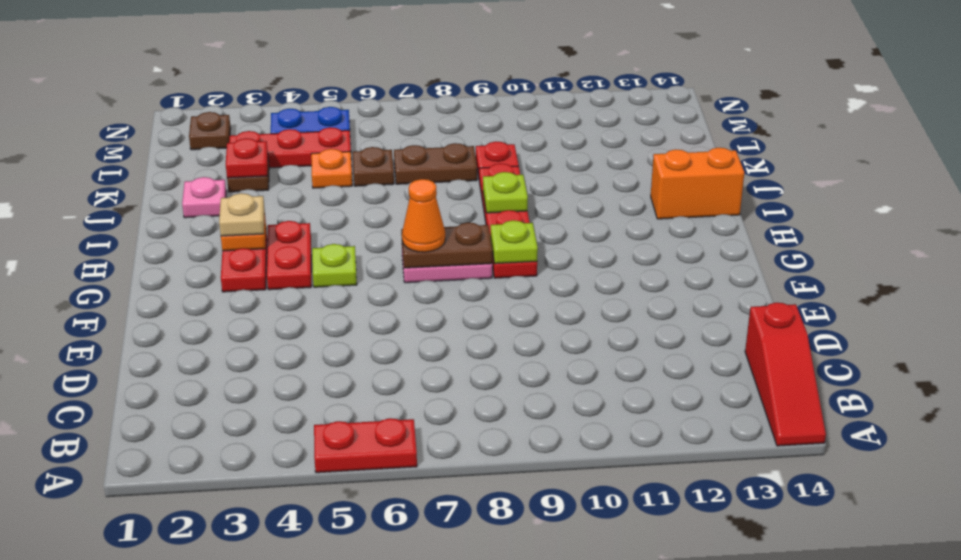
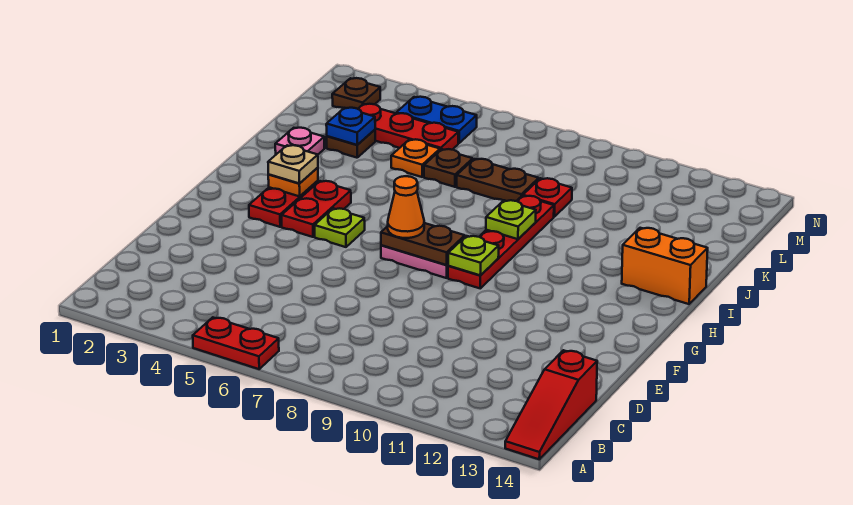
red 1x1 plate [226,138,268,178] -> blue 1x1 plate [326,108,375,145]

